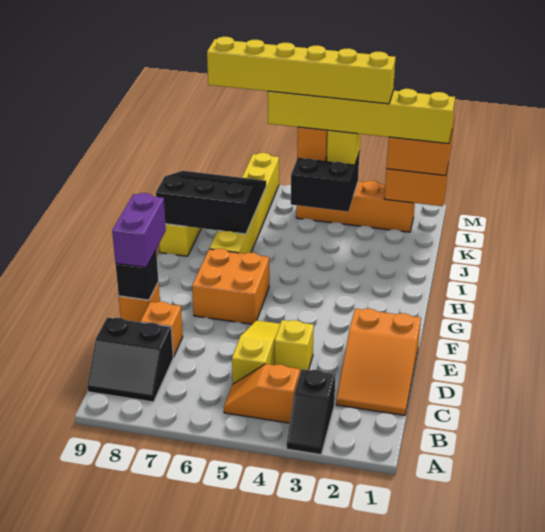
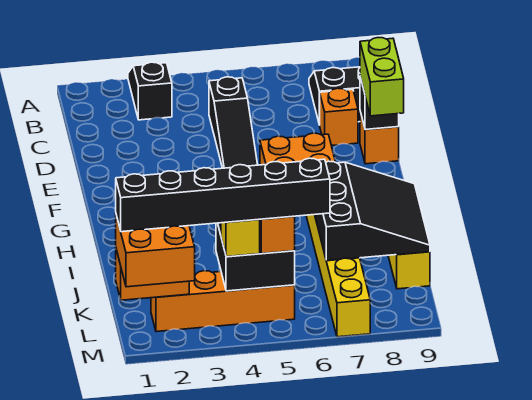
orange 1x2 slope [224,364,300,423] -> none
orange 2x3 slope [336,309,421,415] -> none
yellow 1x3 slope [232,320,280,384] -> black 1x3 slope [209,77,258,168]
yellow 1x1 brick [275,320,314,373] -> none
purple 1x2 brick [112,193,166,268] -> lime 1x2 brick [360,38,404,116]
black 3x3 slope [156,171,266,234] -> black 3x3 slope turned to [315,161,430,261]
yellow 1x6 brick [268,89,455,144] -> black 1x6 brick [116,158,330,232]
yellow 1x6 brick [207,37,396,104] -> none

